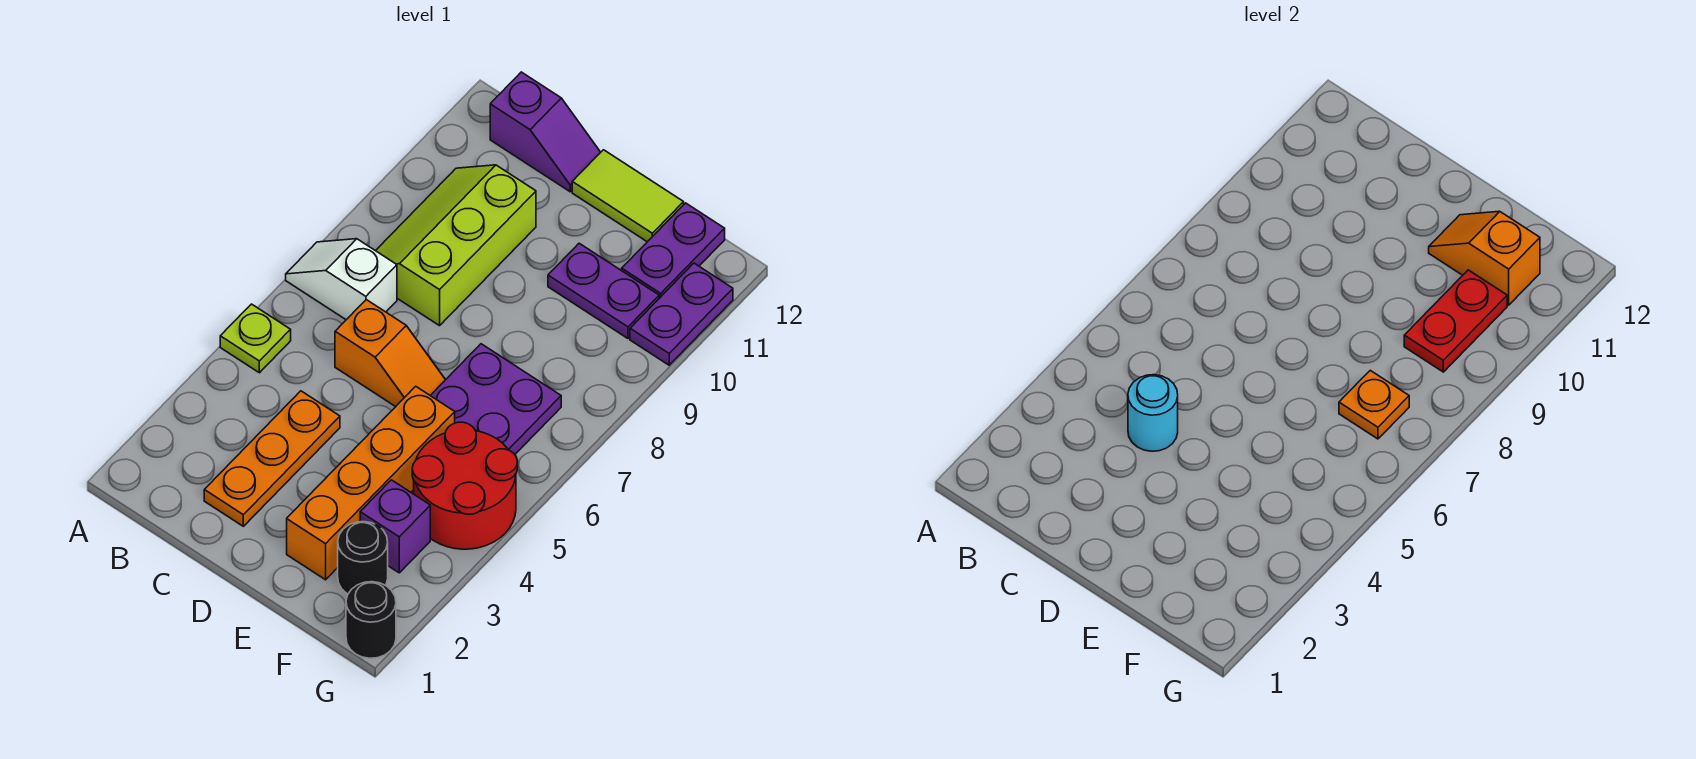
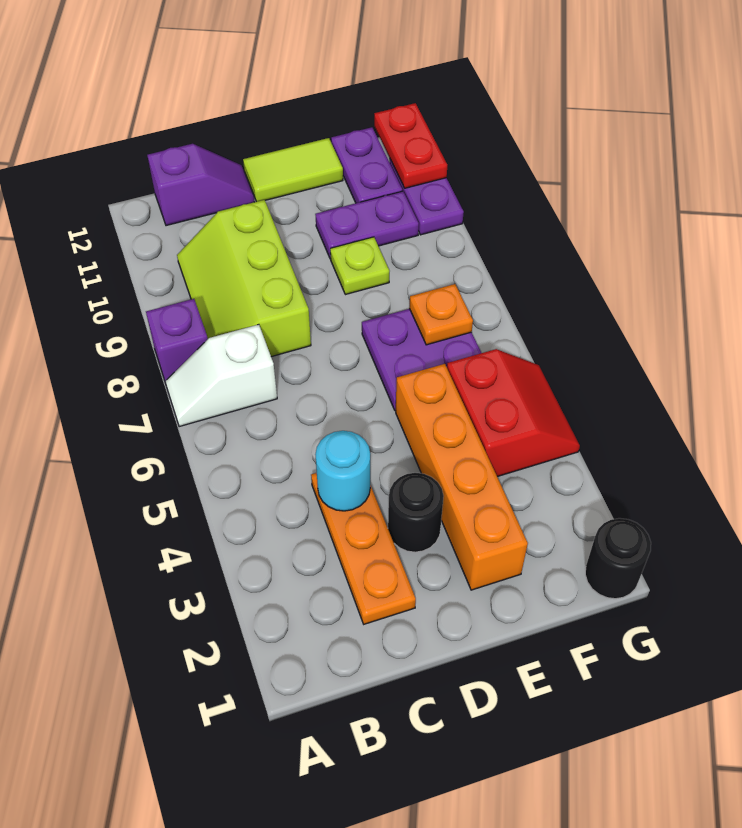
lime 1x1 plate [220,304,291,373] -> lime 1x1 plate moved to [330,237,390,295]
orange 1x2 slope [335,300,445,407] -> none
orange 1x2 slope [1429,211,1540,305] -> none
black 1x1 round brick [338,522,388,594] -> black 1x1 round brick moved to [388,473,444,552]
purple 1x1 brick [360,480,430,573] -> purple 1x1 brick moved to [146,299,208,383]
red 2x2 round brick [412,422,518,549] -> red 2x2 slope [447,349,580,477]
red 1x2 plate [1404,270,1507,372] -> red 1x2 plate moved to [374,103,447,188]

